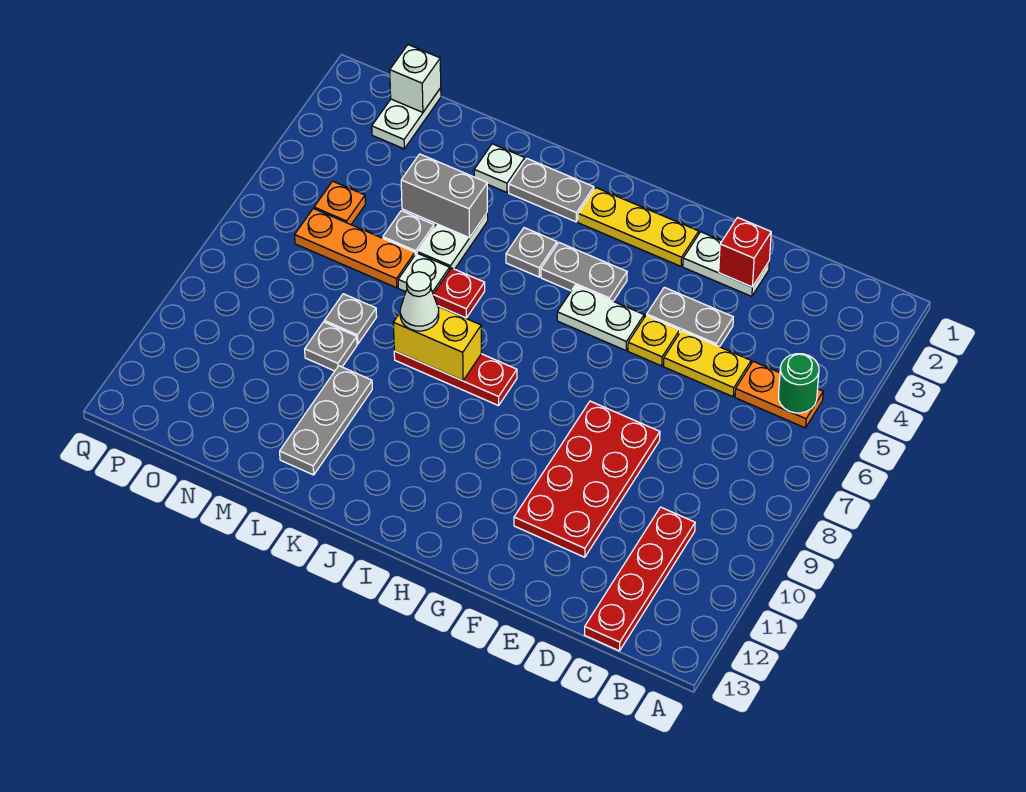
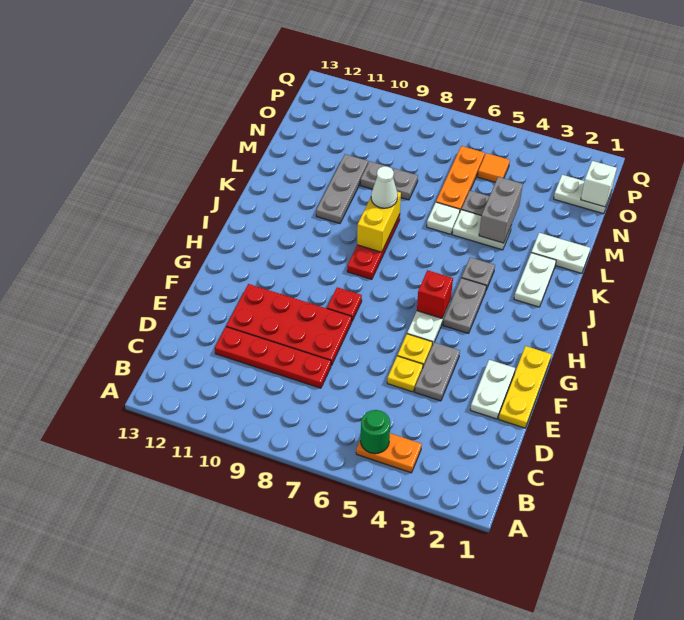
orange 1x2 plate [735,361,823,428] -> orange 1x2 plate turned to [356,433,422,473]
red 1x4 plate [584,507,695,651] -> red 1x4 plate moved to [215,327,331,388]
yellow 1x2 plate [663,331,751,397] -> yellow 1x1 plate [387,356,423,392]
red 1x1 brick [719,218,771,287] -> red 1x1 brick moved to [417,270,453,318]
yellow 1x3 plate [578,188,699,266] -> yellow 1x3 plate moved to [499,346,552,428]
grey 1x2 plate [509,158,594,222] -> white 1x2 plate [514,253,556,307]
red 1x1 plate [433,268,485,318] -> red 1x1 plate moved to [327,287,362,321]
white 1x1 plate [474,144,525,192] -> white 1x2 plate [531,233,590,273]
grey 1x3 plate [280,366,372,475] -> grey 1x3 plate turned to [316,154,368,224]
orange 1x1 plate [314,181,365,224] -> orange 1x1 tile [478,153,510,182]

